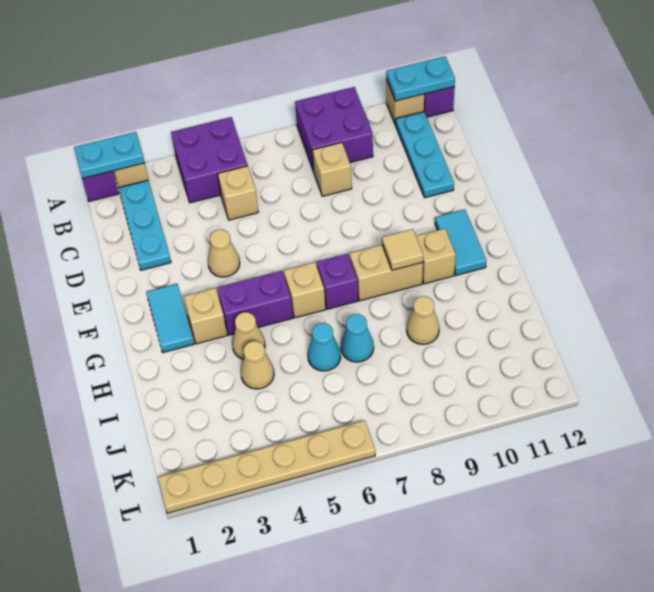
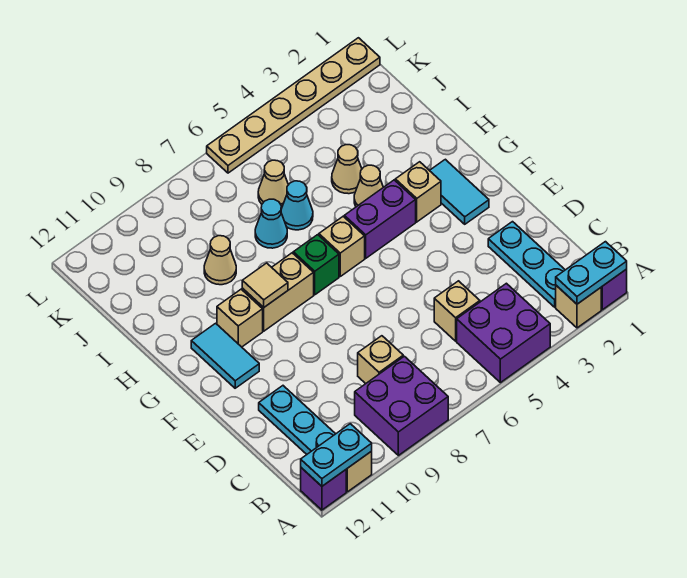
tan 1x1 cone [208,230,240,277] -> tan 1x1 cone moved to [258,160,288,208]
purple 1x1 brick [317,254,358,309] -> green 1x1 brick [293,235,339,295]

